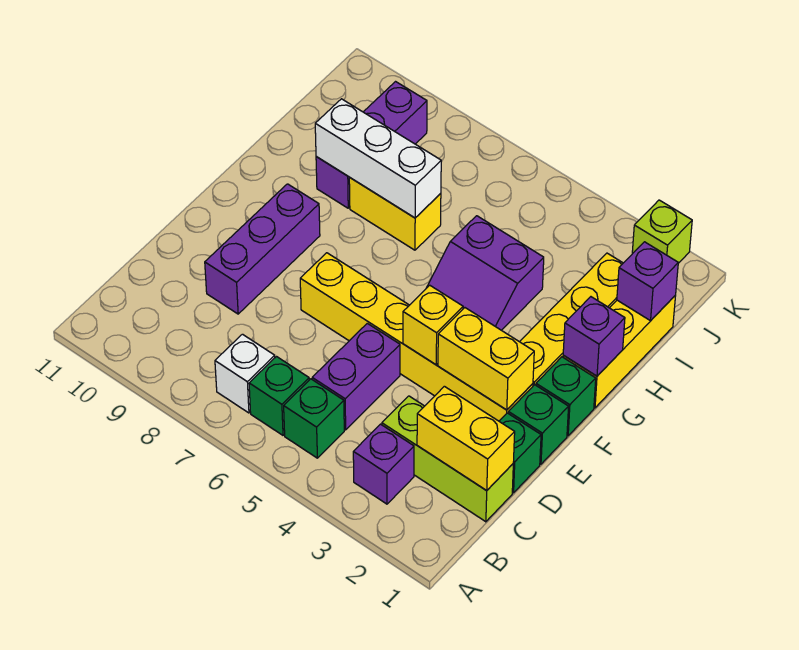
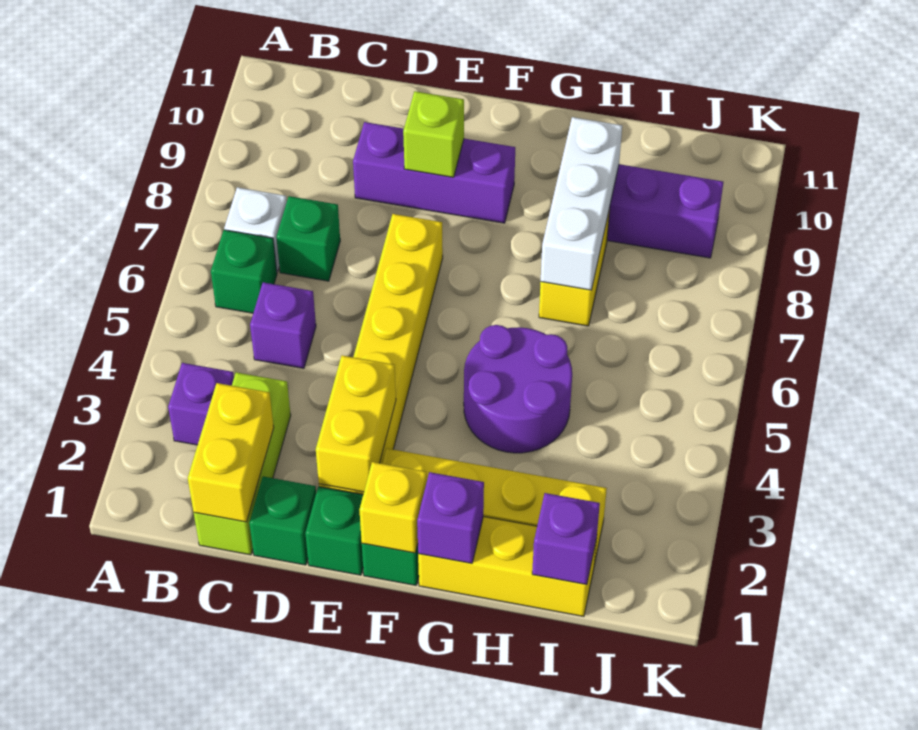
green 1x1 brick [284,379,344,458] -> green 1x1 brick moved to [276,196,340,281]
purple 1x2 brick [312,323,400,430] -> purple 1x1 brick [250,282,316,368]
yellow 1x1 brick [403,285,463,365] -> yellow 1x1 brick moved to [360,462,427,553]
purple 2x2 slope [427,216,544,330] -> purple 2x2 round brick [464,325,572,453]
lime 1x1 brick [632,200,692,263] -> lime 1x1 brick moved to [403,91,464,177]

